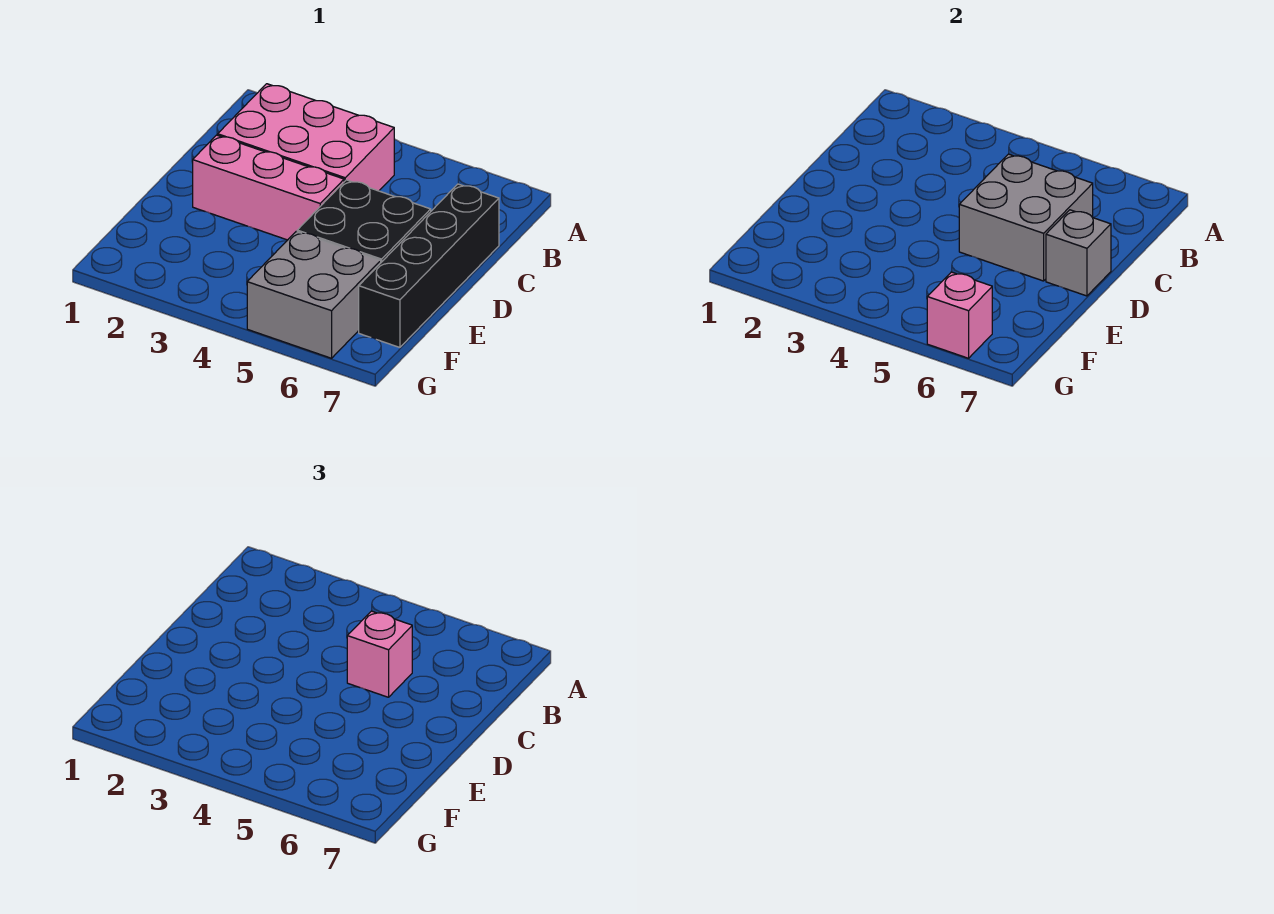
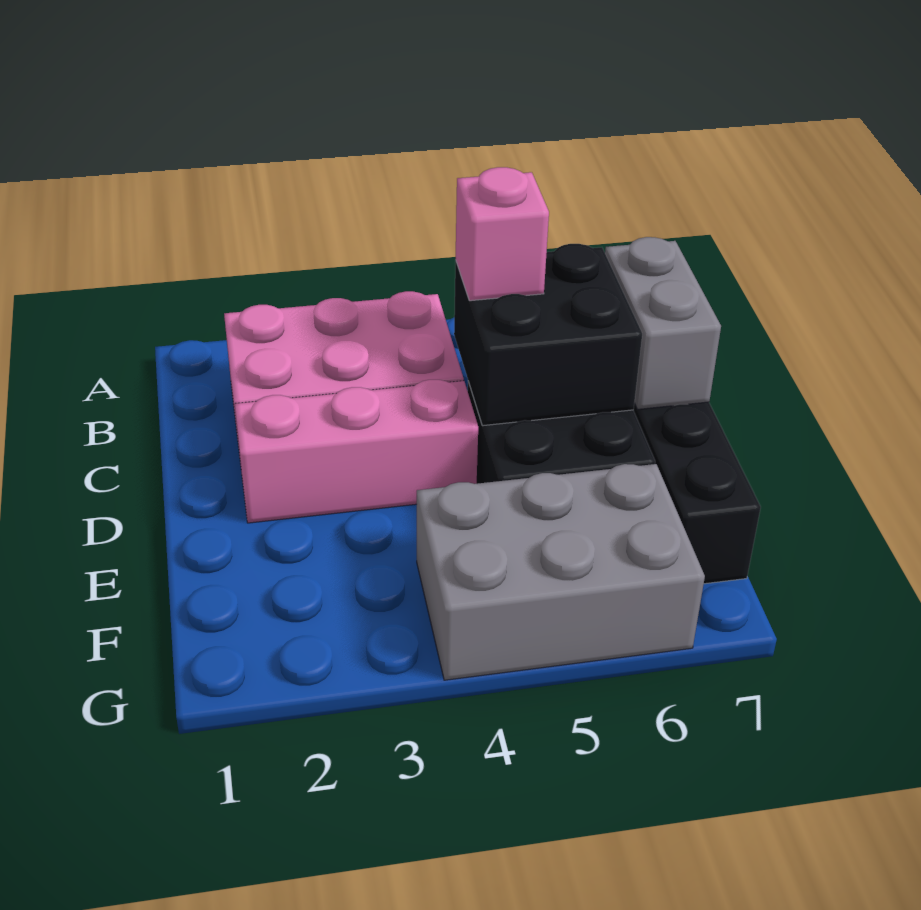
grey 2x2 brick [959,154,1093,281] -> black 2x2 brick [454,244,642,426]
grey 1x1 brick [1046,210,1111,296] -> grey 1x2 brick [605,237,721,409]
grey 2x2 brick [247,231,381,358] -> grey 2x3 brick [417,464,705,680]
pink 1x1 brick [927,272,992,358] -> none

